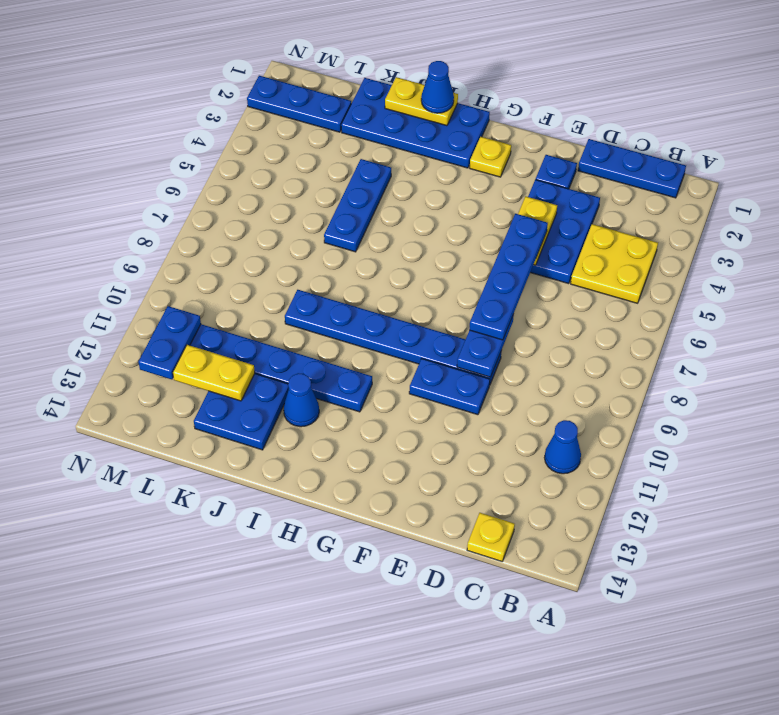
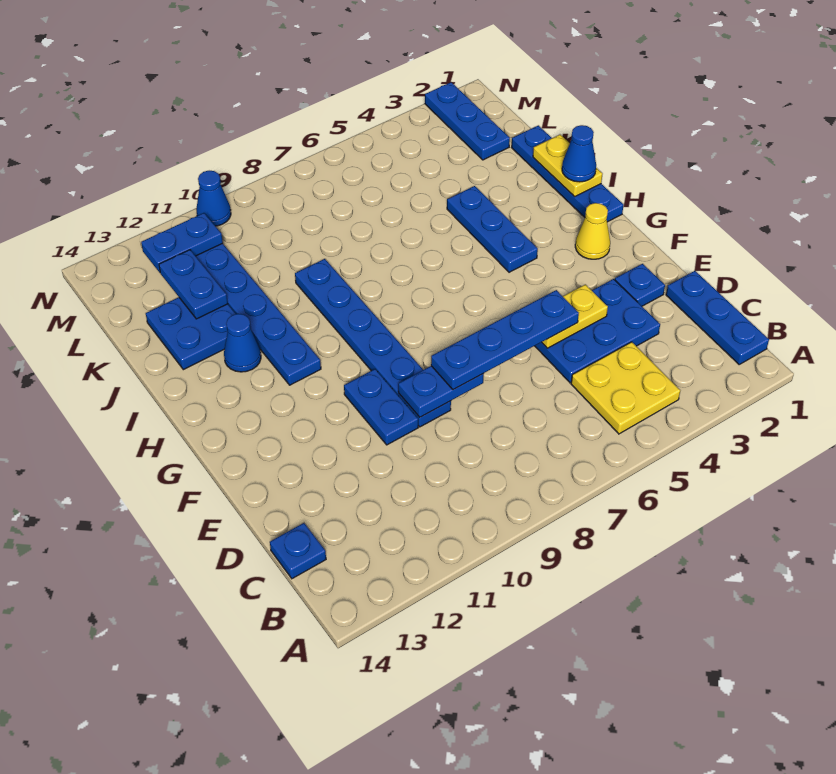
blue 1x1 cone [544,420,581,474] -> blue 1x1 cone moved to [196,171,231,226]
yellow 1x1 plate [467,513,515,561] -> blue 1x1 plate [270,523,326,579]
yellow 1x1 plate [470,137,511,177] -> yellow 1x1 cone [575,203,610,259]
blue 2x4 plate [341,78,490,168] -> blue 1x4 plate [512,125,624,222]
blue 1x3 plate [324,159,391,252] -> blue 1x3 plate turned to [447,186,538,272]
yellow 1x2 plate [173,345,255,401] -> blue 1x2 plate [159,250,228,319]

